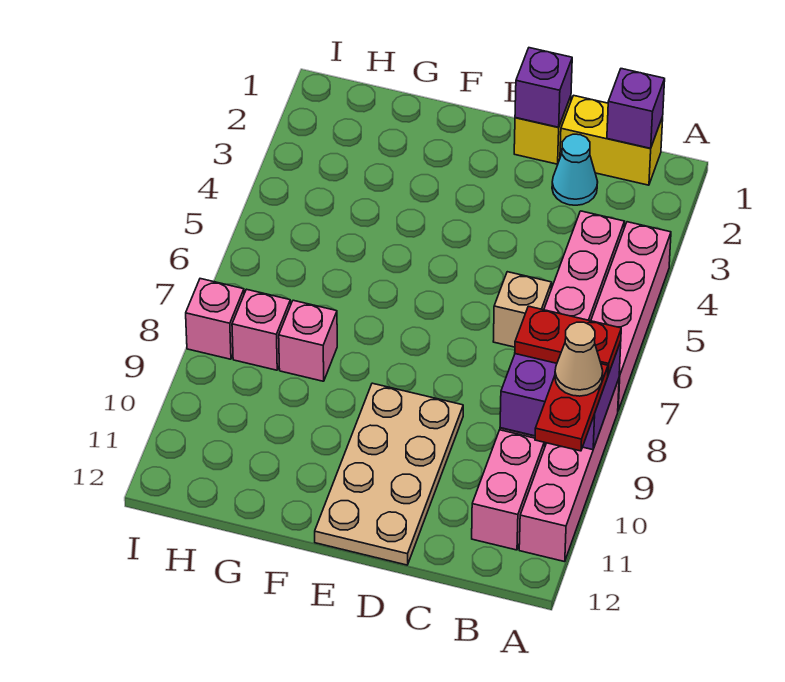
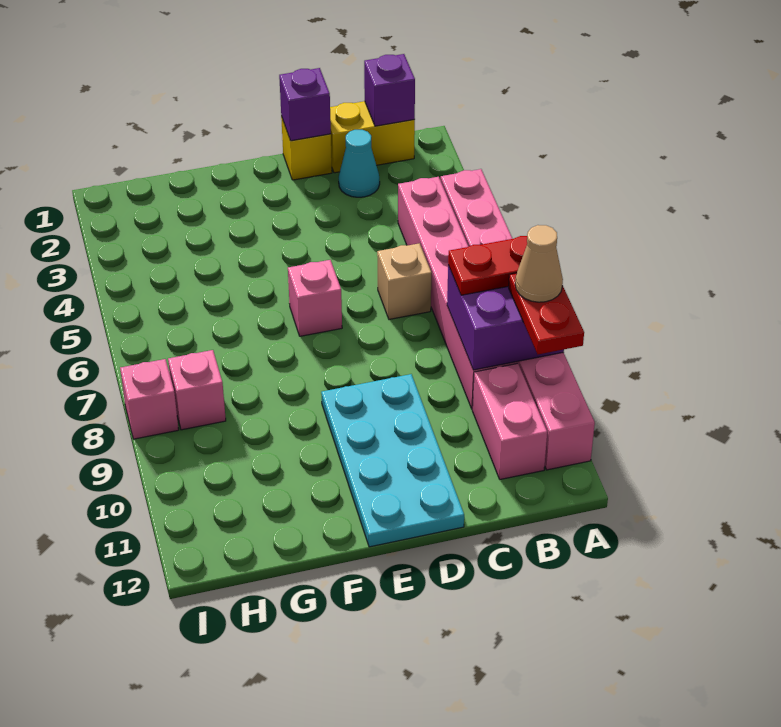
tan 2x4 plate [315,383,463,565] -> cyan 2x4 plate [321,374,464,547]
pink 1x1 brick [279,300,337,381] -> pink 1x1 brick moved to [288,260,342,336]

